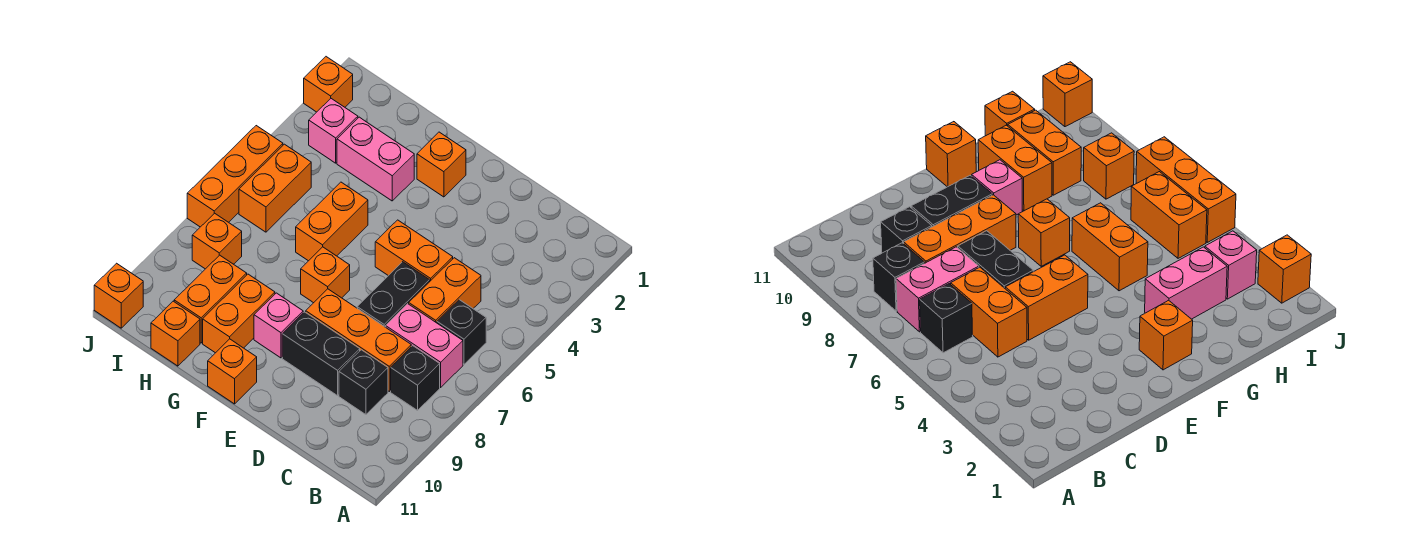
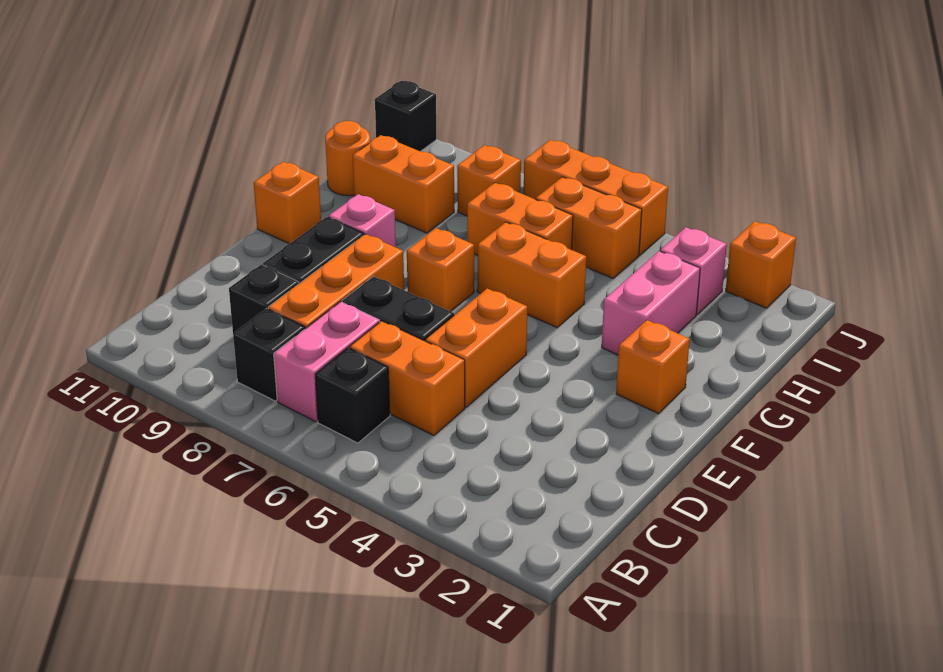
orange 1x2 brick [203,274,275,353] -> orange 1x2 brick moved to [467,183,573,256]
orange 1x1 brick [151,301,200,366] -> orange 1x1 round brick [325,121,370,196]
orange 1x1 brick [94,263,143,328] -> black 1x1 brick [375,81,436,151]

